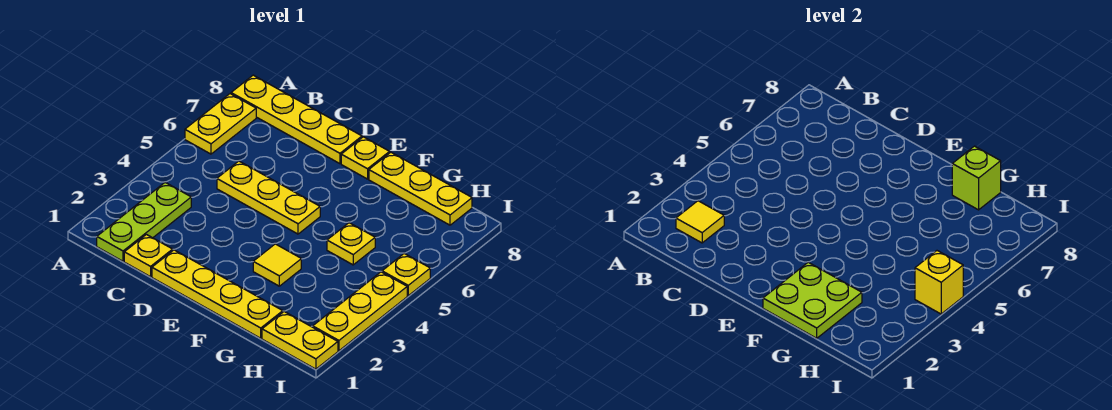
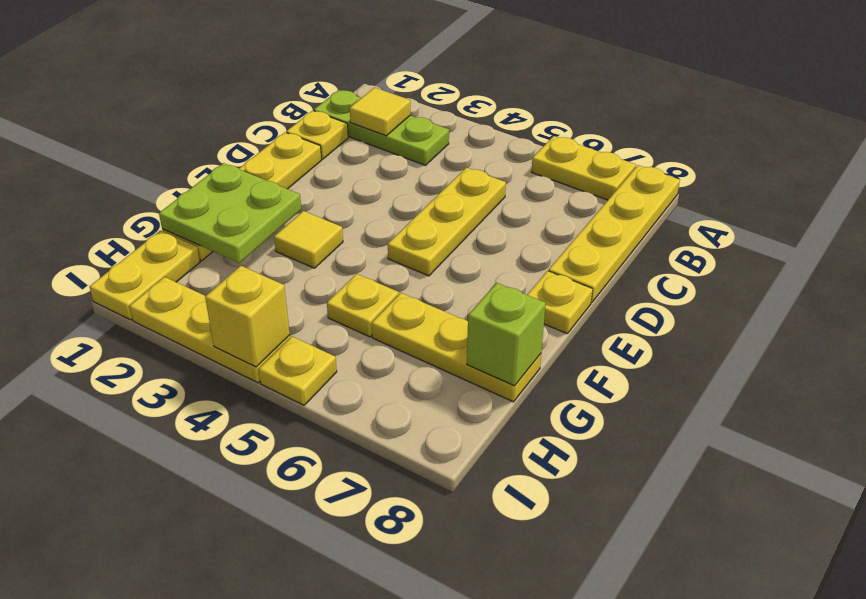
yellow 1x3 plate [369,152,472,225] -> yellow 1x3 plate turned to [372,293,541,402]

